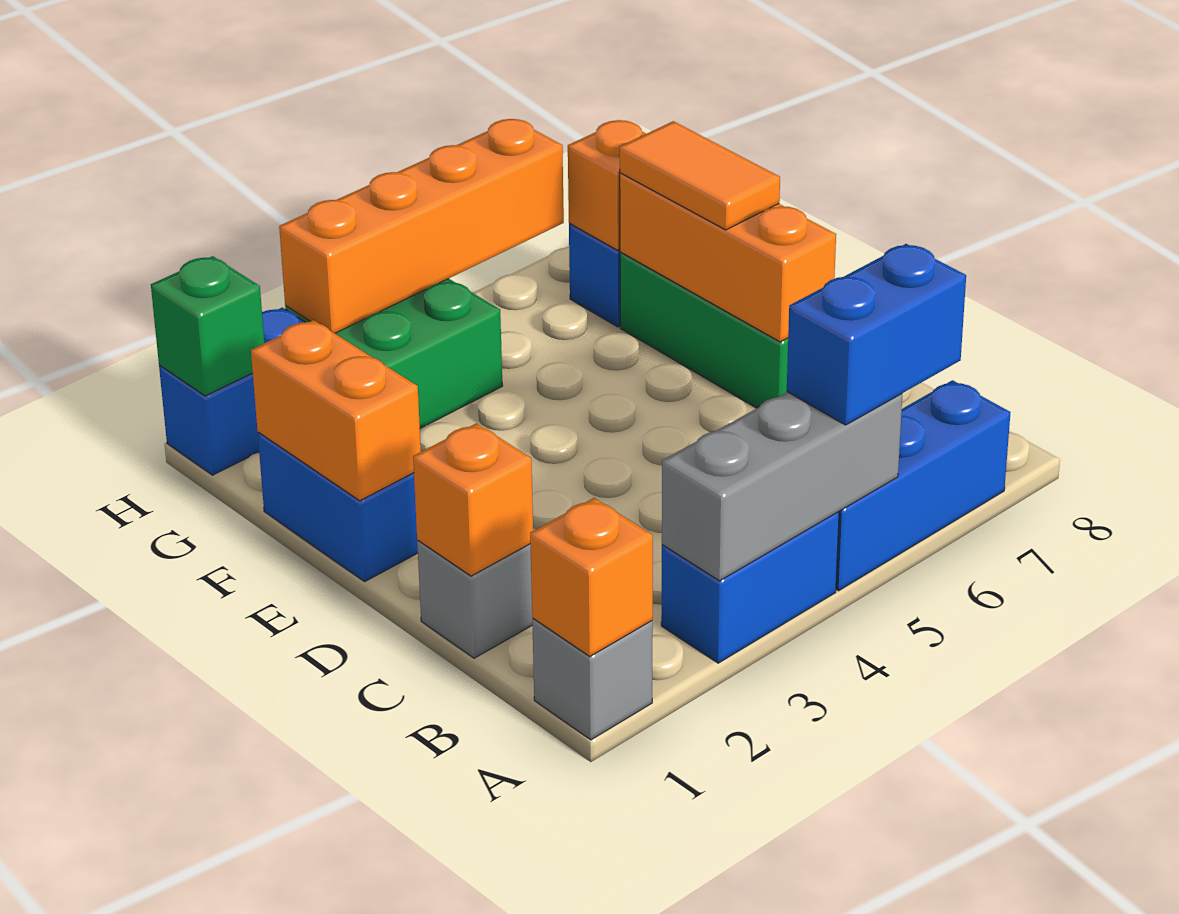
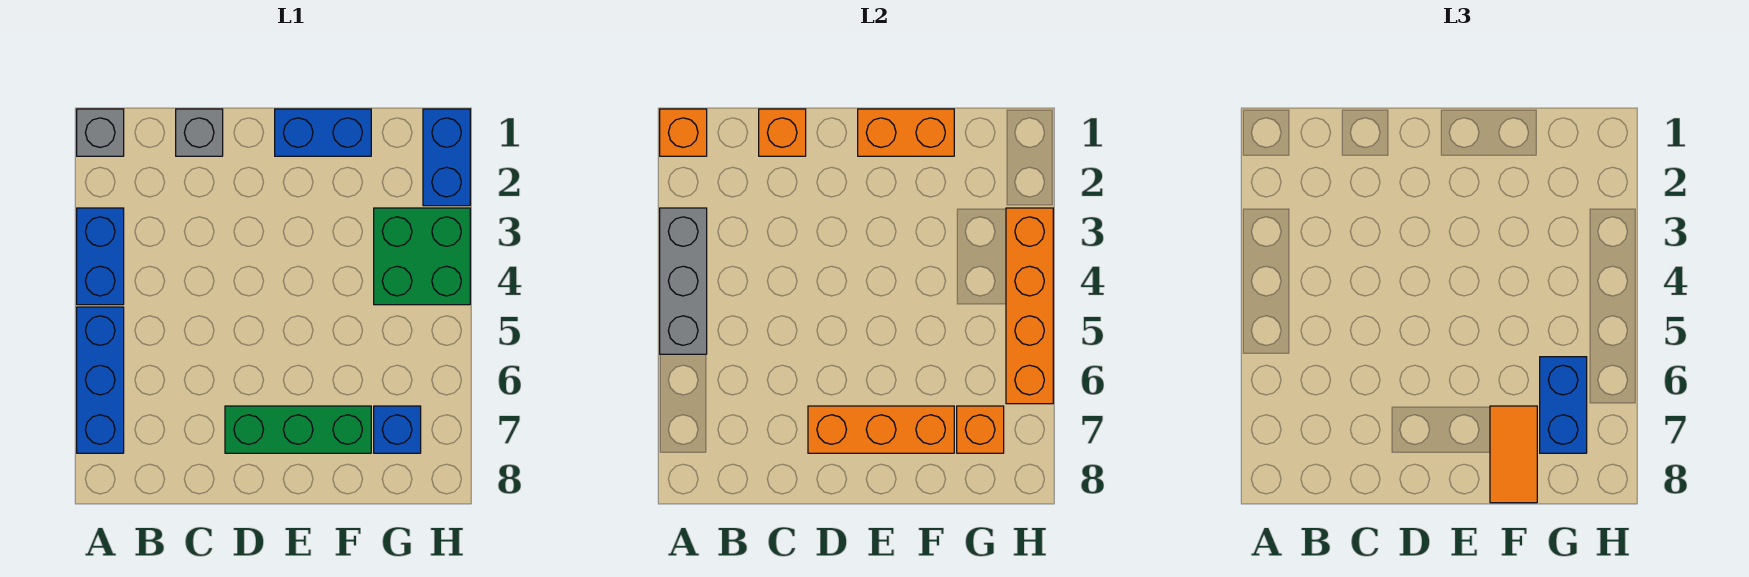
blue 1x2 brick [787,244,966,425] -> blue 1x2 brick moved to [1540,357,1587,453]
orange 1x2 tile [620,121,780,230] -> orange 1x2 tile turned to [1490,406,1537,503]
green 1x1 brick [151,256,264,396] -> none

